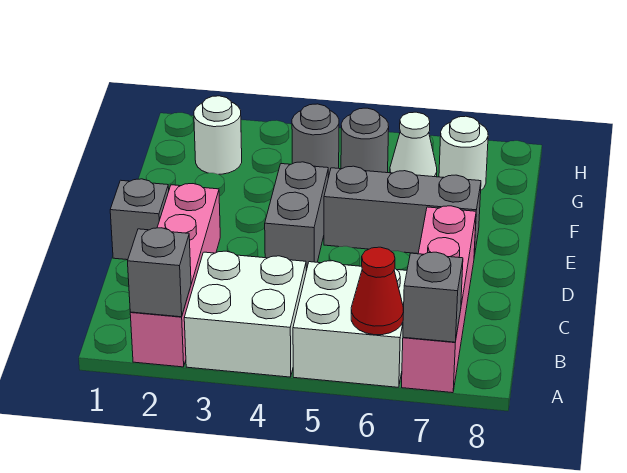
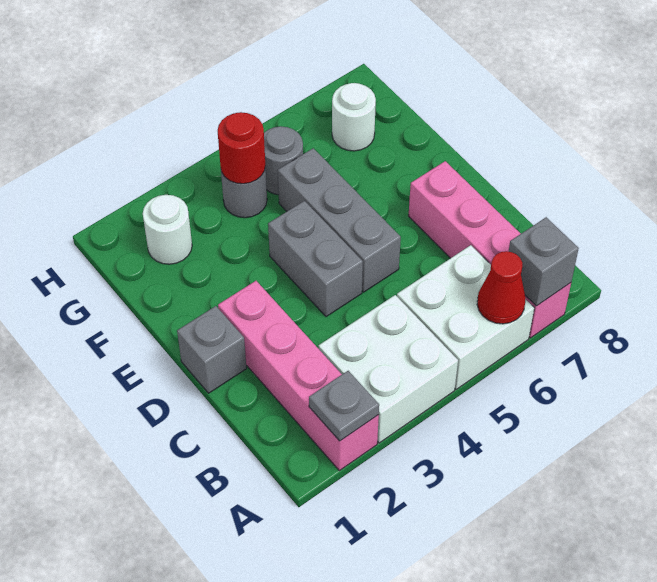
grey 1x1 brick [128,228,191,317] -> grey 1x1 plate [309,371,379,441]
grey 1x3 brick [324,166,481,256] -> grey 1x3 brick turned to [278,148,401,292]
none -> red 1x1 round brick [218,112,265,184]
white 1x1 cone [390,112,437,177] -> none

